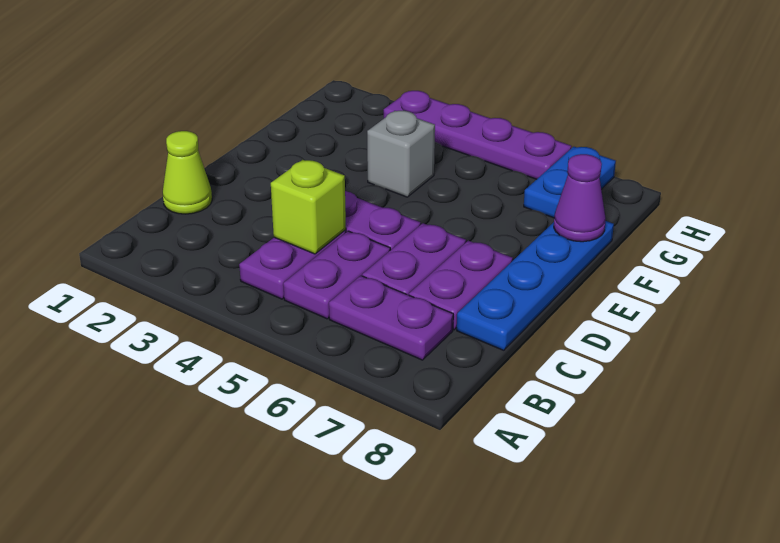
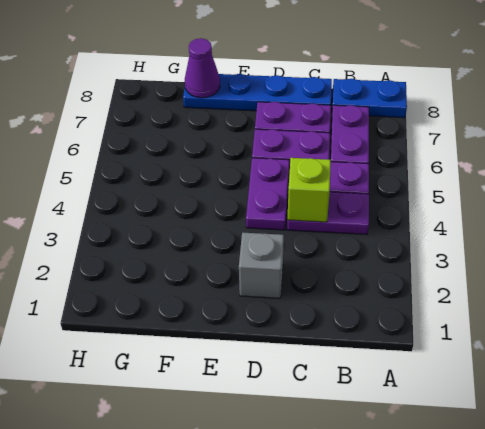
lime 1x1 cone [163,131,212,214] -> none
grey 1x1 brick [367,111,435,197] -> grey 1x1 brick moved to [239,233,284,298]
blue 1x2 plate [524,147,616,218] -> blue 1x2 plate moved to [332,79,407,118]
purple 1x4 plate [384,91,572,179] -> none

